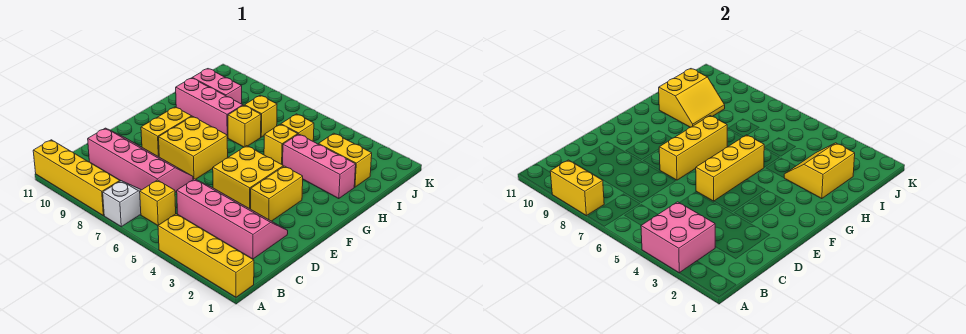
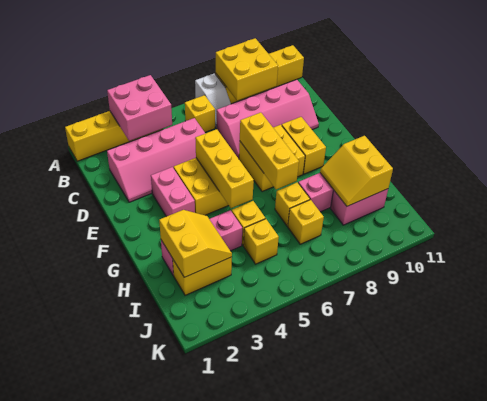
yellow 1x2 brick [550,160,604,216] -> yellow 2x2 brick [216,38,278,101]
yellow 1x2 brick [251,166,303,221] -> pink 1x2 brick [151,167,195,217]

